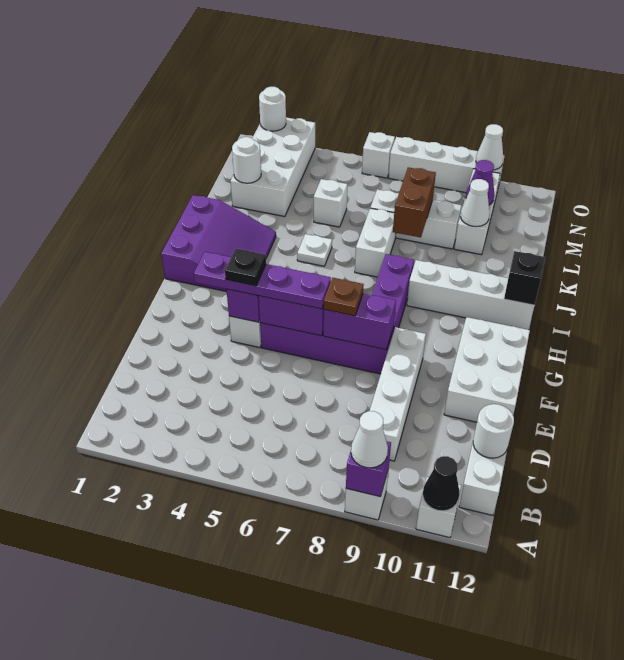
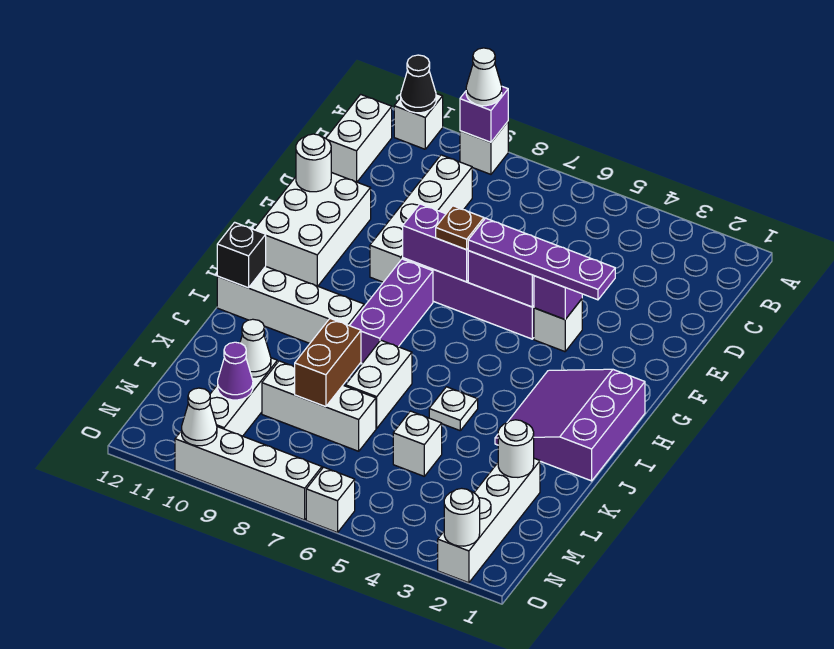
white 1x1 round brick [473,404,514,458] -> white 1x1 round brick moved to [296,134,331,192]
black 1x1 plate [225,248,266,286] -> none
white 2x4 brick [230,117,315,217] -> white 1x4 brick [438,458,540,583]

